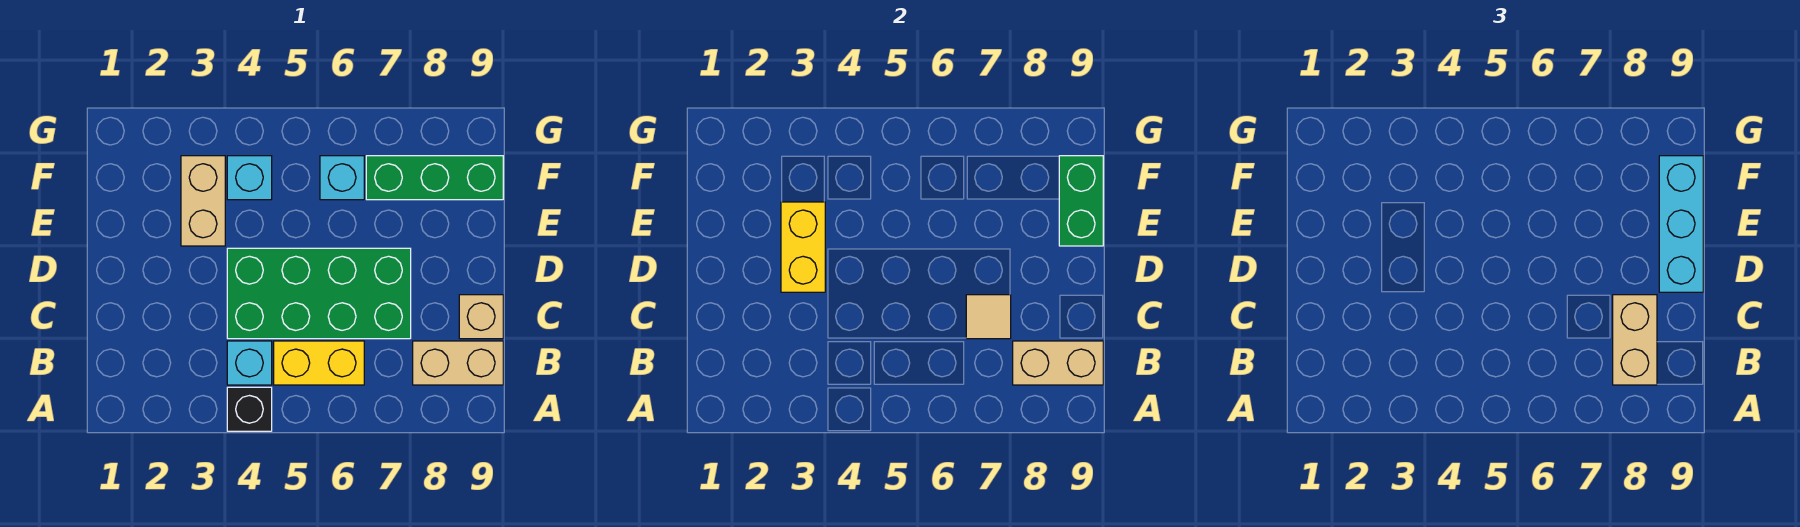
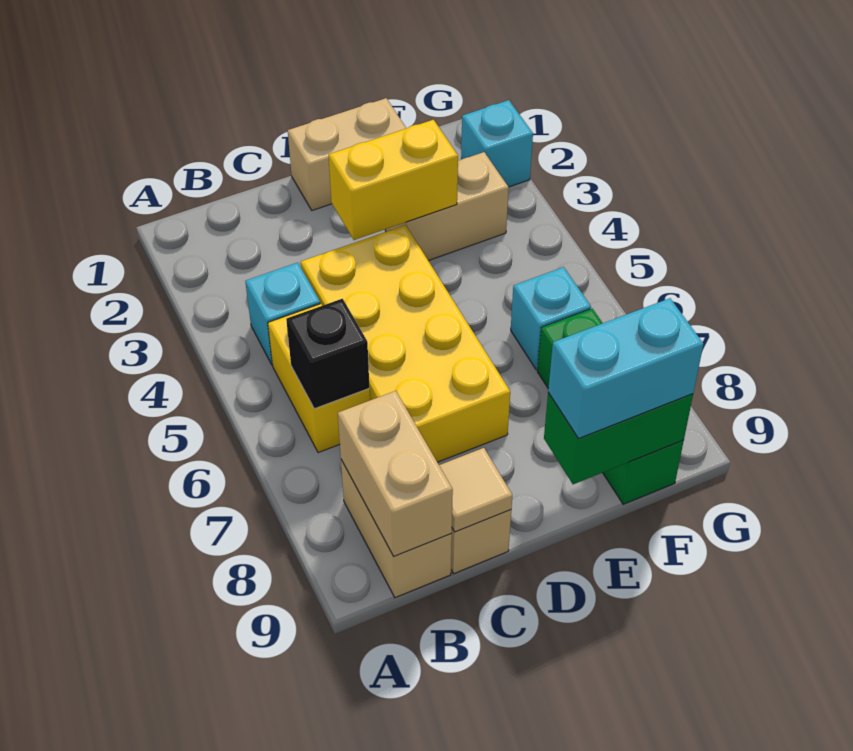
black 1x1 brick [227,387,272,431] -> black 1x1 brick moved to [286,299,369,409]
tan 1x2 brick [1613,295,1657,385] -> tan 1x2 brick moved to [288,98,406,210]
green 2x4 brick [227,248,411,339] -> yellow 2x4 brick [301,225,510,462]
tan 1x1 tile [966,295,1011,339] -> tan 1x1 tile moved to [439,448,512,532]
cyan 1x3 brick [1659,156,1703,292] -> cyan 1x2 brick [548,298,703,439]
cyan 1x1 brick [227,156,272,200] -> cyan 1x1 brick moved to [461,100,533,187]

